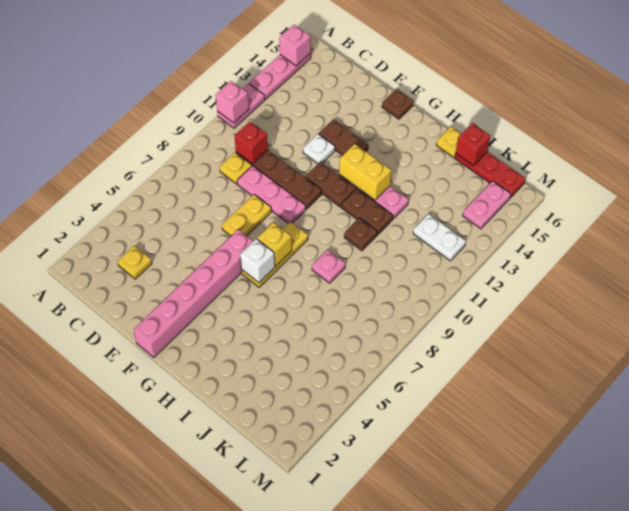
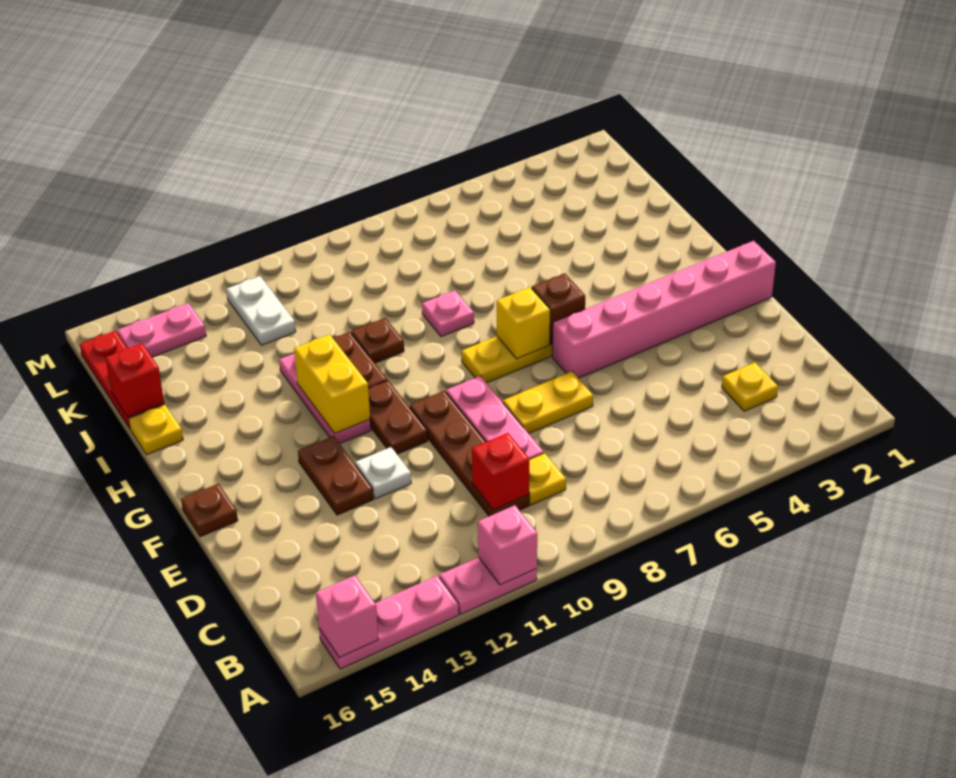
white 1x1 brick [240,239,275,283] -> brown 1x1 brick [532,273,585,344]

